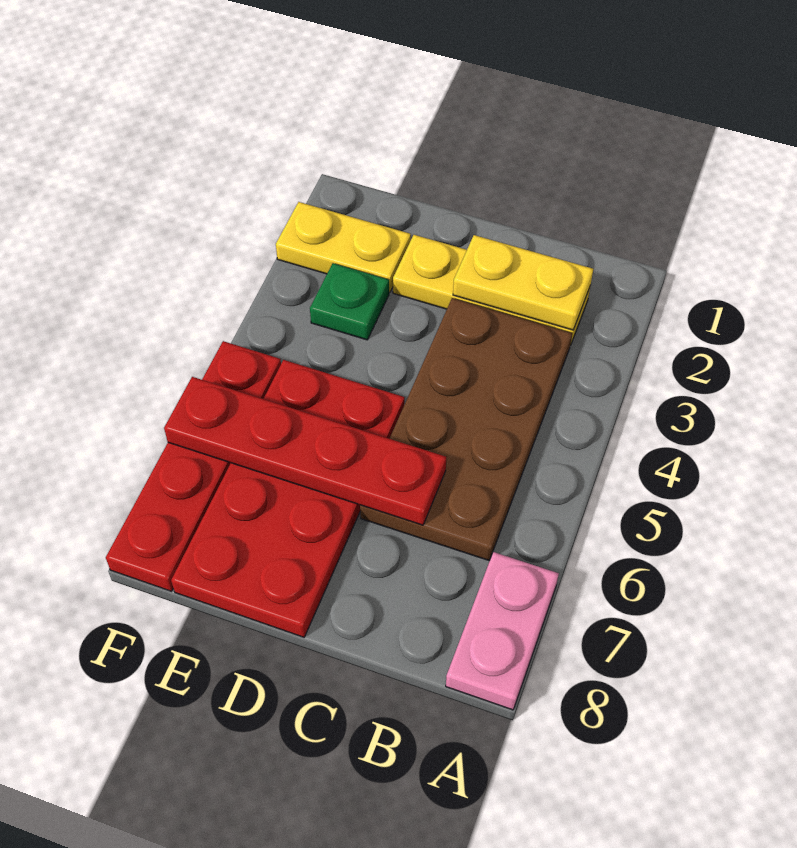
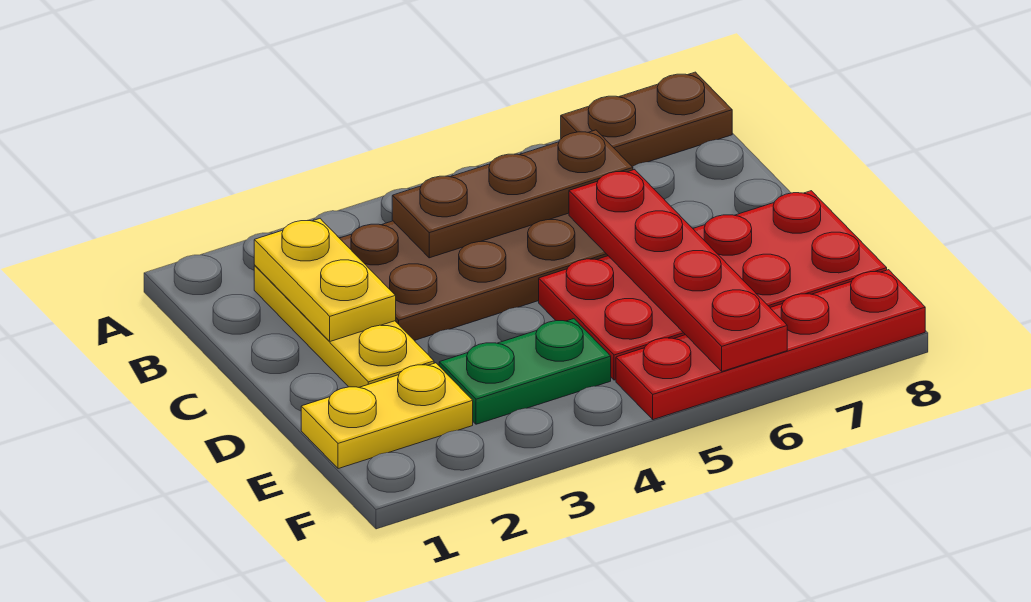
pink 1x2 plate [446,552,559,710] -> brown 1x2 plate [561,72,732,167]
none -> brown 1x3 plate [392,130,633,258]
yellow 1x2 plate [276,202,411,292] -> yellow 1x2 plate turned to [301,363,473,469]
green 1x1 plate [310,263,389,340] -> green 1x2 plate [439,319,611,424]

